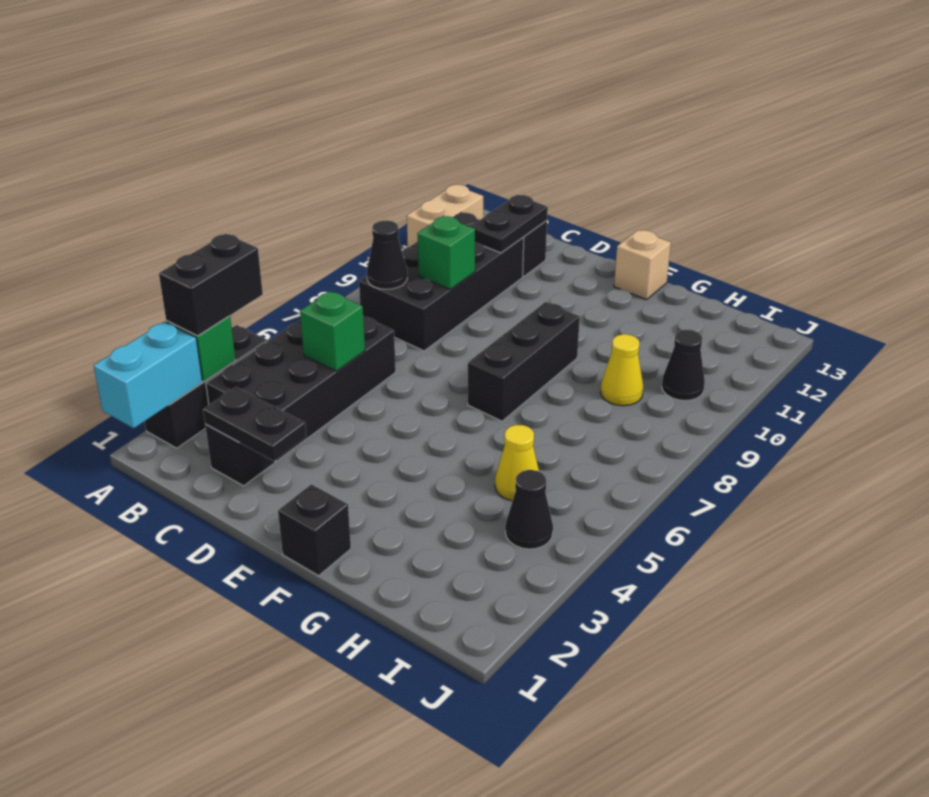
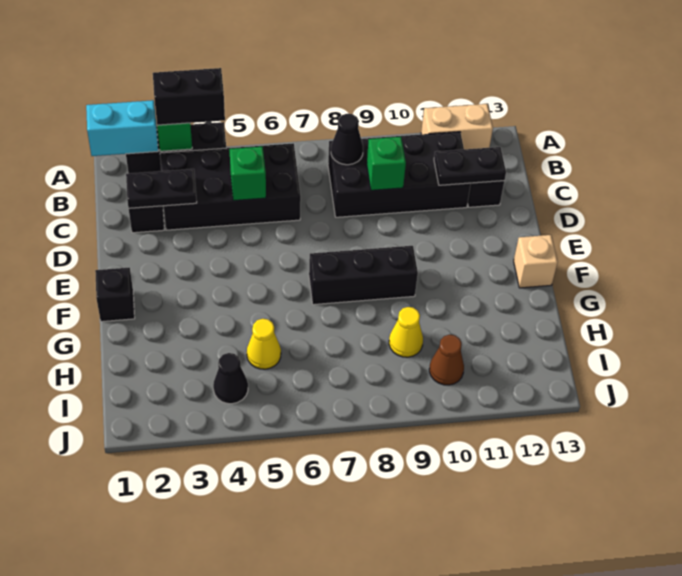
black 1x2 plate [203,387,306,461] -> black 1x2 plate turned to [126,169,197,208]
black 1x1 cone [662,330,705,401] -> brown 1x1 cone [429,335,464,385]

